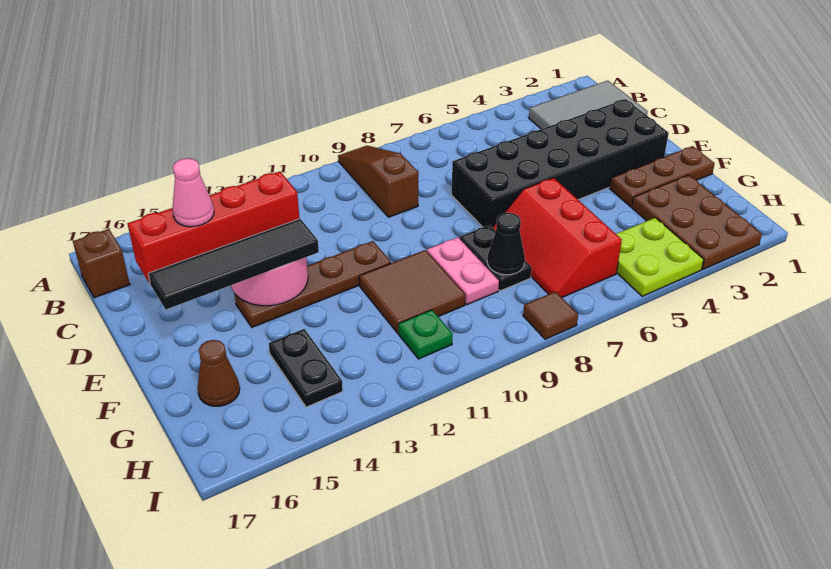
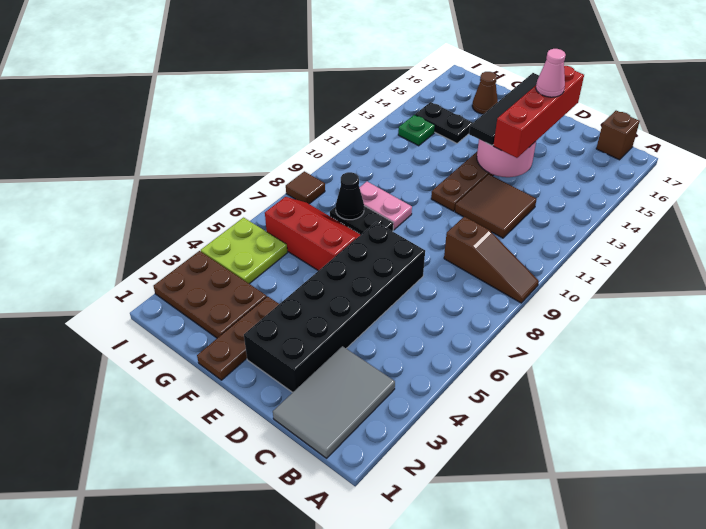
brown 2x2 tile [359,250,465,333] -> brown 2x2 tile moved to [455,174,537,238]
green 1x1 plate [399,310,452,359] -> green 1x1 plate moved to [398,115,435,146]

